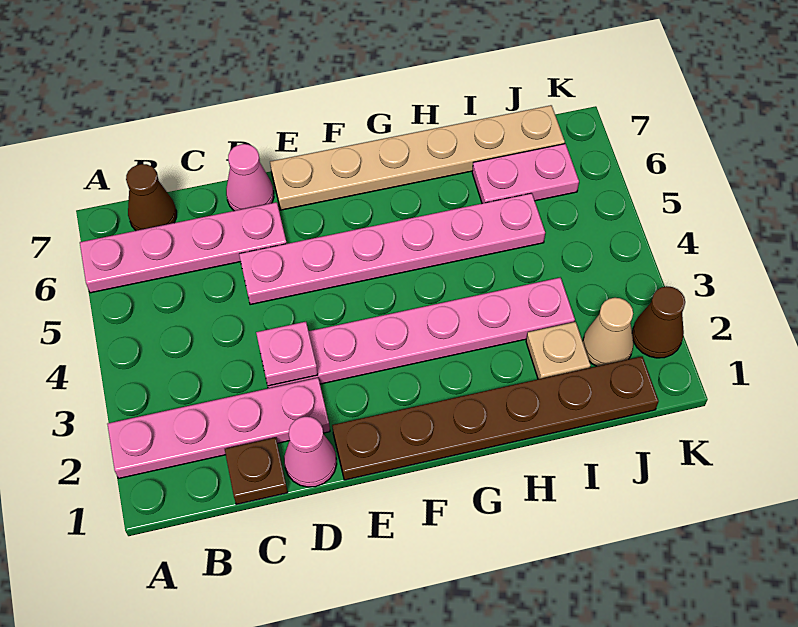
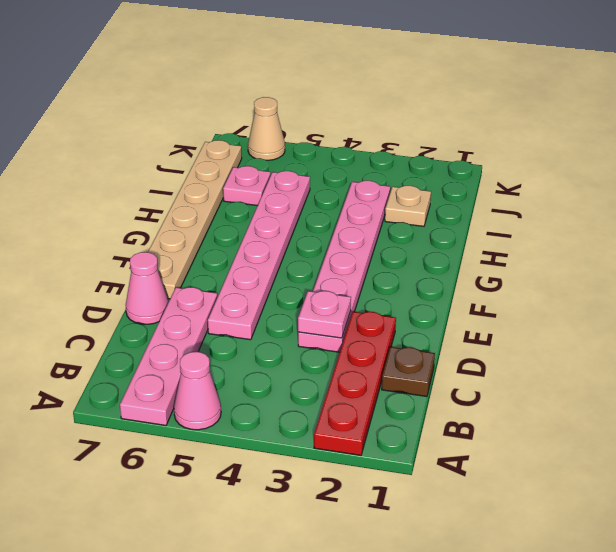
pink 1x4 plate [107,378,330,478] -> red 1x4 plate [314,312,396,455]
brown 1x1 cone [126,164,177,231] -> none
pink 1x1 cone [284,417,337,487] -> pink 1x1 cone moved to [174,352,221,430]
brown 1x6 plate [332,357,658,480] -> none
pink 1x2 plate [472,144,579,203] -> pink 1x1 plate [223,166,271,206]
tan 1x1 cone [583,298,634,366] -> tan 1x1 cone moved to [248,97,285,160]
brown 1x1 cone [632,286,685,358] -> none

